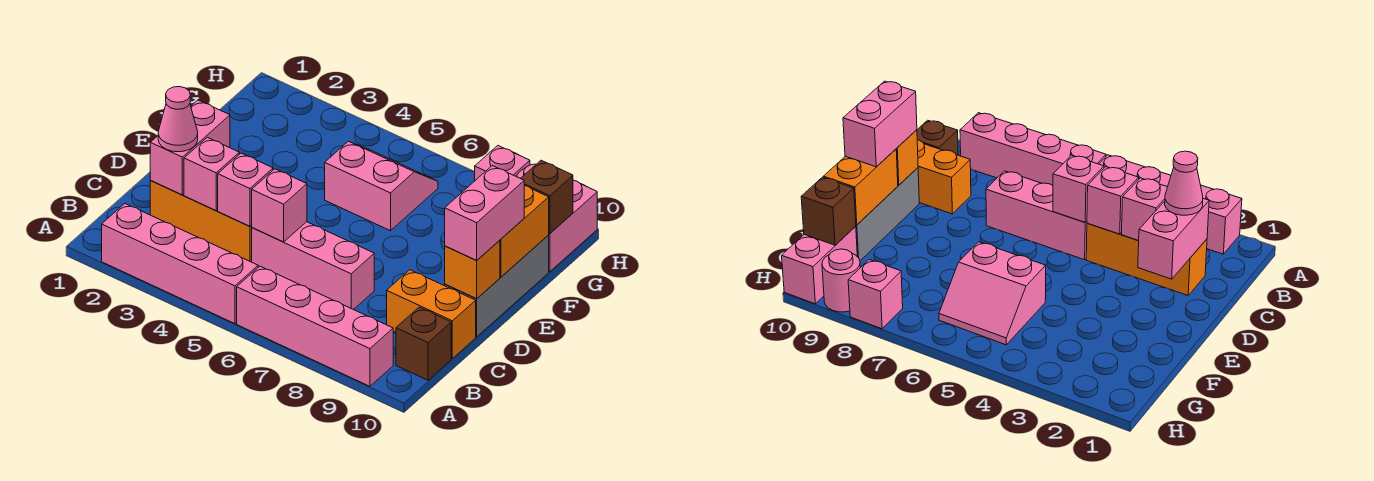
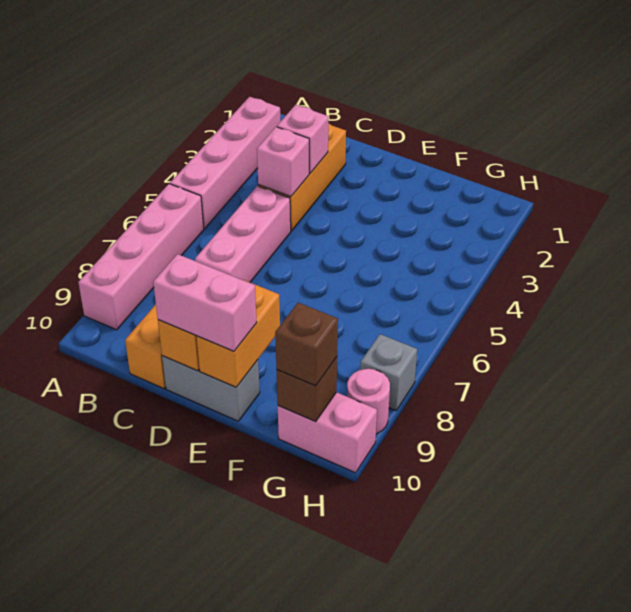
brown 1x1 brick [396,307,451,380] -> brown 1x1 brick moved to [275,303,338,386]
pink 1x2 brick [150,100,230,195] -> none
pink 1x1 cone [158,87,198,152] -> none
pink 1x1 brick [252,169,307,242] -> none
grey 1x3 brick [445,235,549,337] -> grey 1x2 brick [162,356,260,421]
orange 1x2 brick [500,186,549,277] -> orange 1x2 brick turned to [197,280,280,387]
pink 2x2 slope [325,141,438,231] -> none
pink 1x1 brick [475,146,530,180] -> grey 1x1 brick [360,334,417,410]

